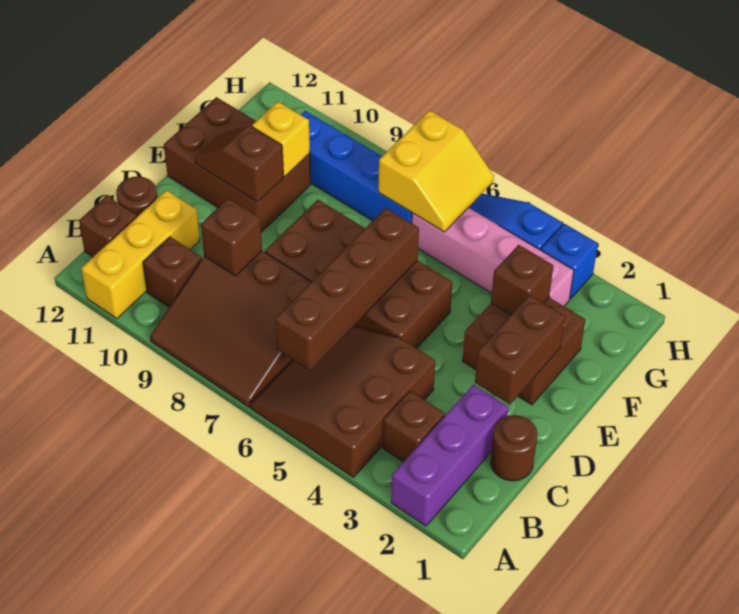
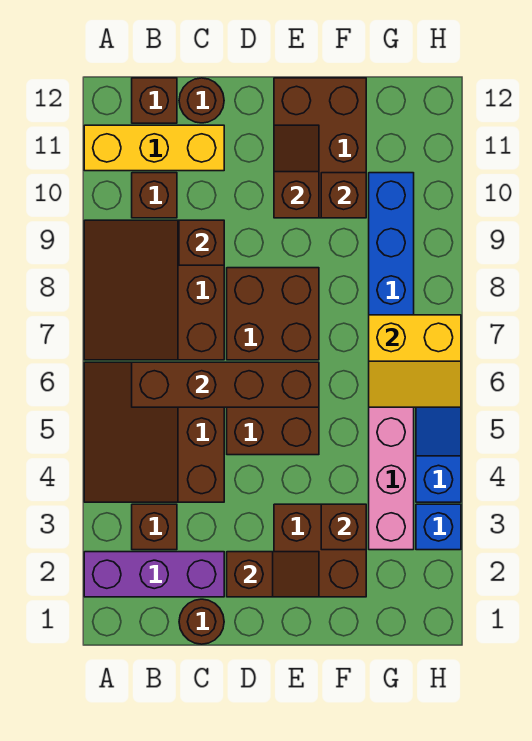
brown 3x3 slope [250,326,435,477] -> brown 3x3 slope turned to [84,362,224,502]
brown 1x2 brick [475,295,565,405] -> brown 1x2 slope [227,552,319,597]
yellow 1x1 brick [252,102,310,176] -> brown 1x1 brick [321,173,366,218]

